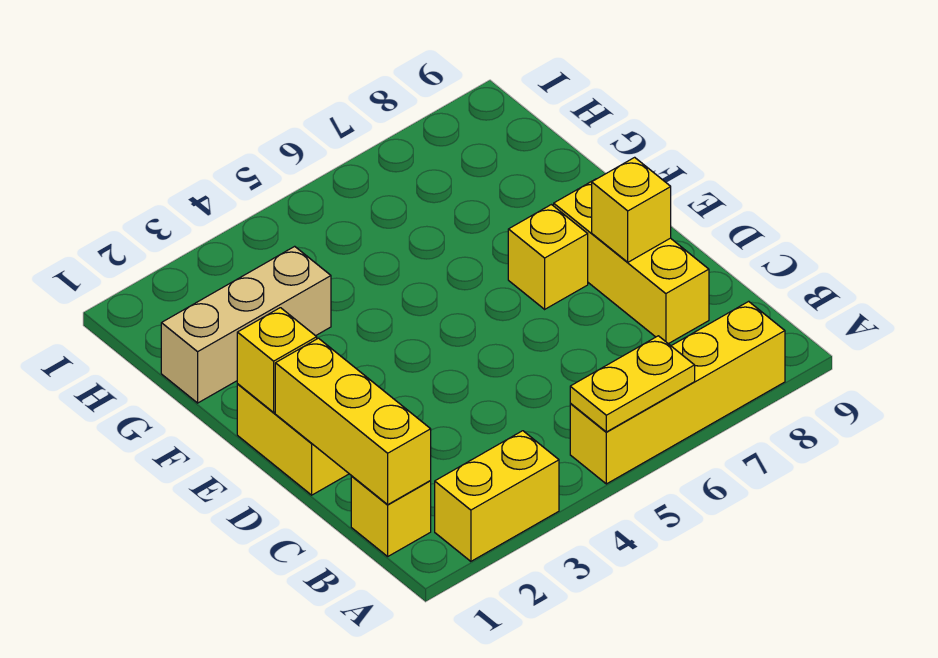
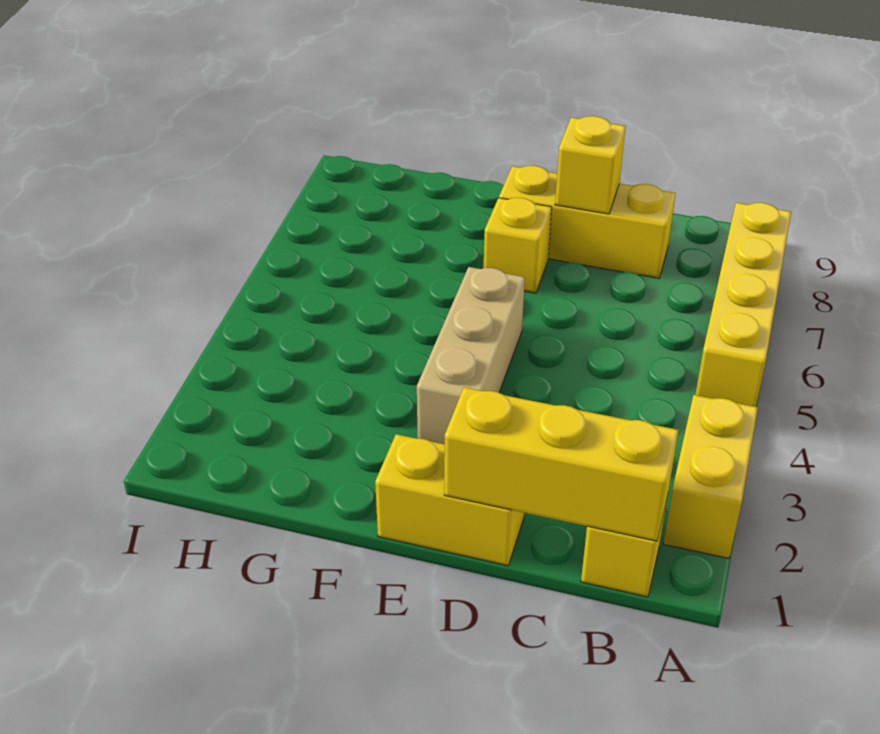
yellow 1x2 plate [570,336,695,432] -> none
yellow 1x1 brick [237,308,317,412] -> none
tan 1x3 brick [161,246,331,403] -> tan 1x3 brick moved to [417,267,525,444]

